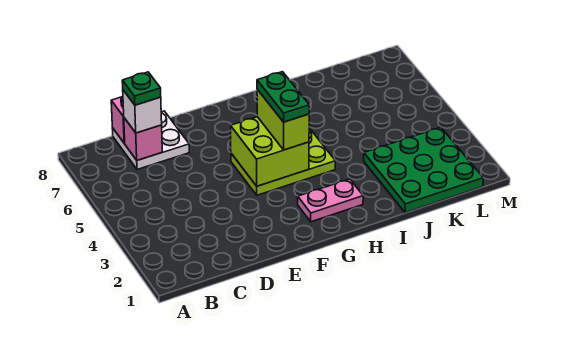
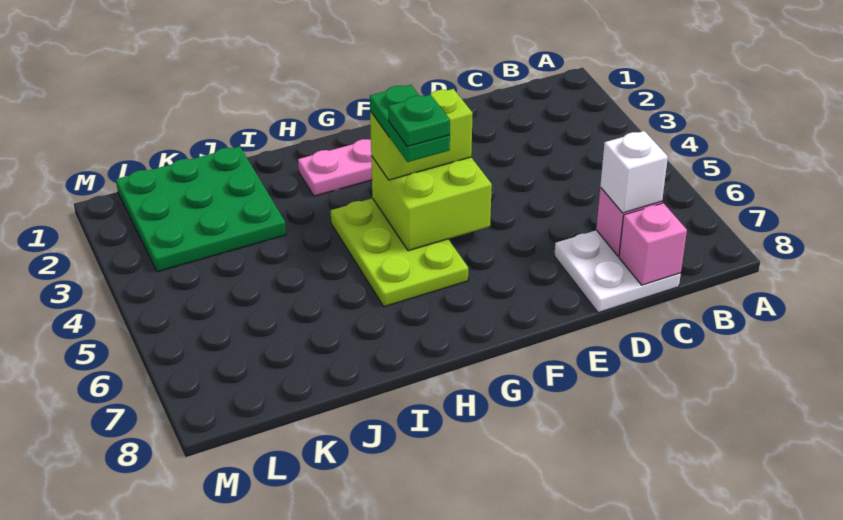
green 1x1 plate [122,72,161,105] -> green 1x1 plate moved to [388,94,450,146]
lime 2x3 plate [231,128,336,195] -> lime 2x3 plate turned to [331,198,468,307]
lime 1x2 brick [257,89,309,150] -> lime 1x2 brick turned to [370,89,473,180]

